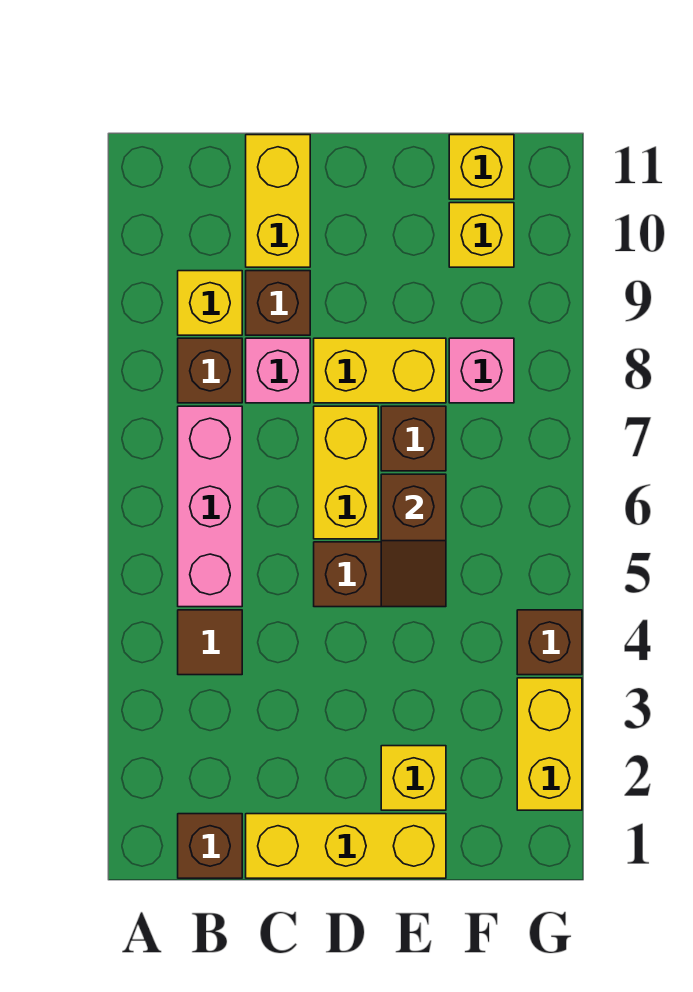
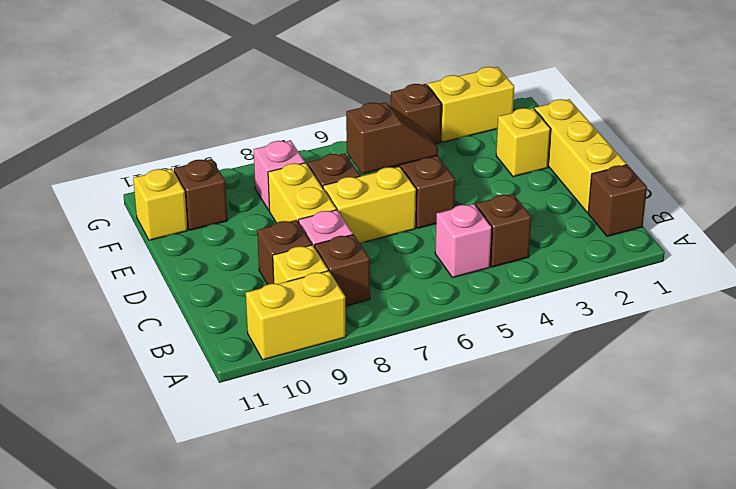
brown 1x1 tile [178,610,242,675] -> brown 1x1 brick [476,194,531,267]
pink 1x3 brick [178,406,242,607] -> pink 1x1 brick [435,204,492,278]
yellow 1x2 brick [246,135,310,267] -> yellow 1x2 brick moved to [246,271,346,360]
yellow 1x1 brick [449,203,514,267] -> brown 1x1 brick [174,159,227,230]

